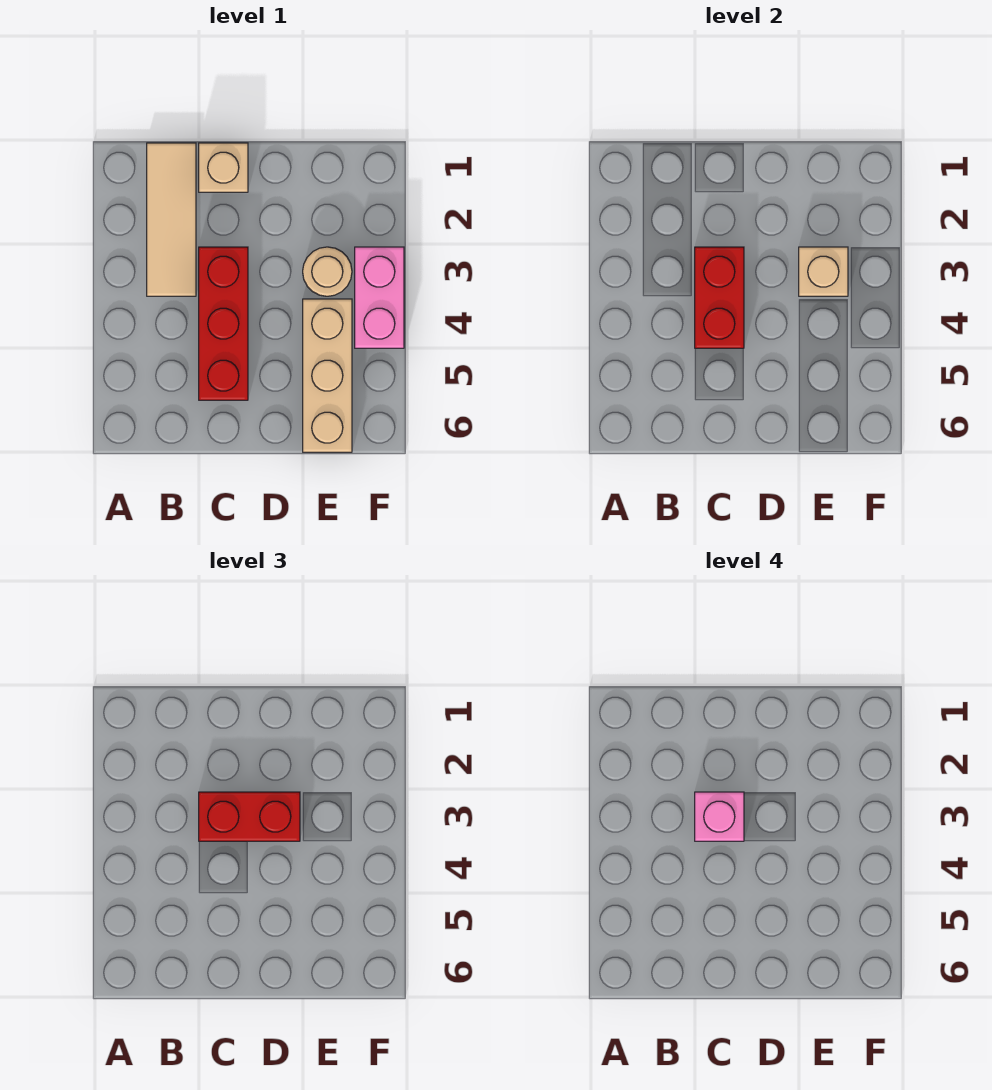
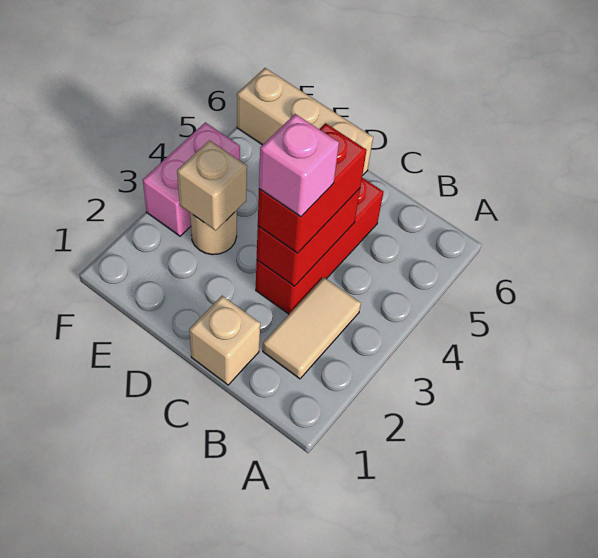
tan 1x3 tile [147,143,196,296] -> tan 1x2 tile [263,277,361,379]
red 1x2 brick [199,792,300,841] -> red 1x2 brick turned to [258,123,367,253]
tan 1x3 brick [303,299,352,452] -> tan 1x3 brick turned to [237,68,373,176]

